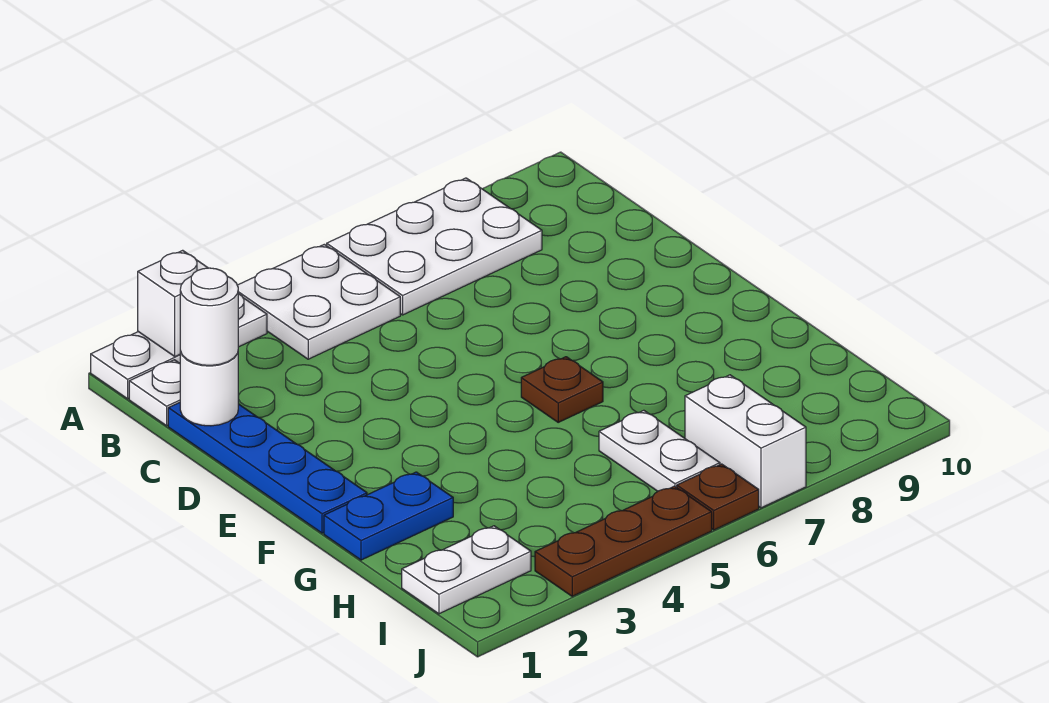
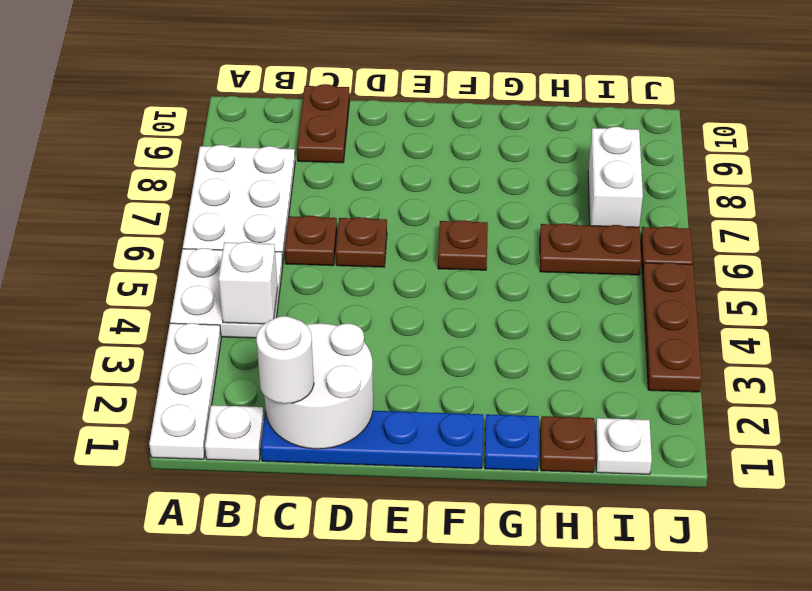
white 1x1 brick [138,250,208,356] -> white 1x1 brick moved to [219,242,277,324]
white 1x1 round brick [180,351,238,426] -> white 2x2 round brick [265,323,373,449]
none -> brown 1x1 plate [285,216,337,266]
none -> brown 1x2 plate [297,84,350,163]
none -> brown 1x1 plate [336,217,387,267]
blue 1x2 plate [324,472,453,560] -> blue 1x1 plate [485,414,539,471]
none -> brown 1x1 plate [540,416,595,473]
white 1x2 plate [599,410,720,491] -> brown 1x2 plate [540,223,641,275]
white 1x2 plate [402,526,531,614] -> white 1x1 plate [595,418,652,474]
white 1x2 brick [685,375,806,508] -> white 1x2 brick turned to [588,127,643,227]

